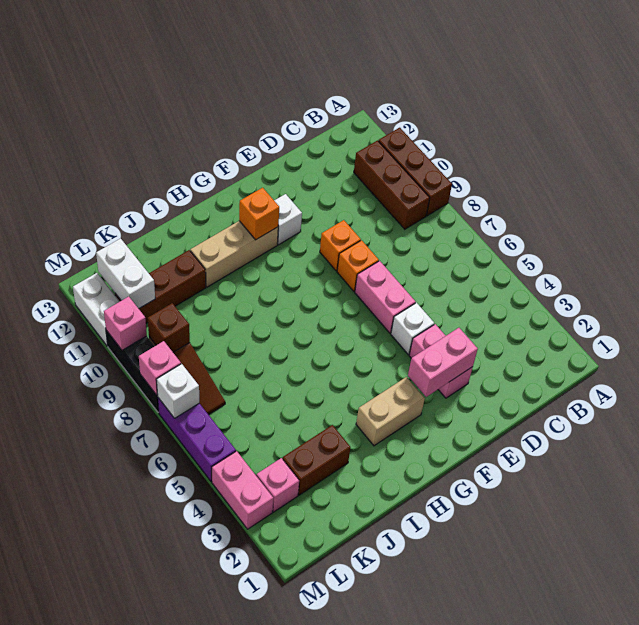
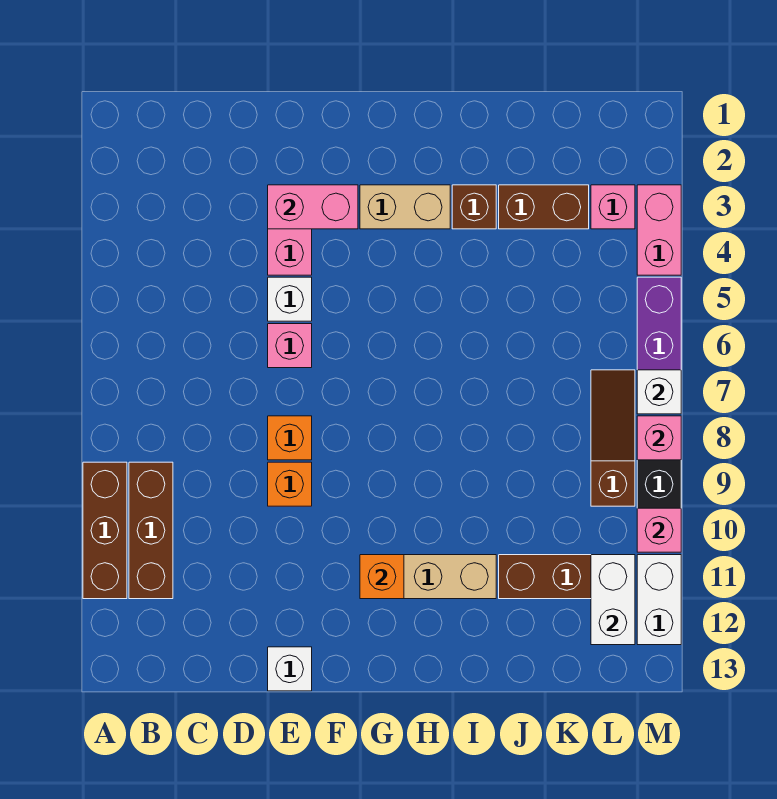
pink 1x2 brick [355,261,416,333] -> pink 1x1 brick [268,324,312,368]
white 1x1 brick [274,194,302,245] -> white 1x1 brick moved to [268,647,312,691]
brown 1x1 brick [148,303,190,352] -> brown 1x1 brick moved to [452,185,496,229]

